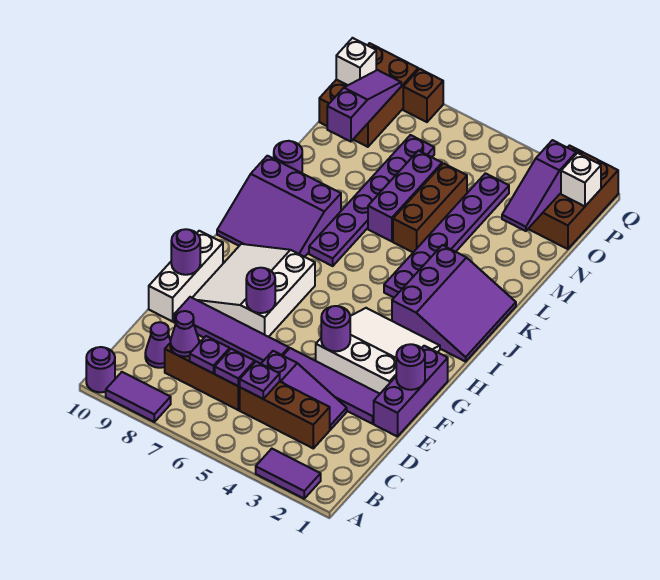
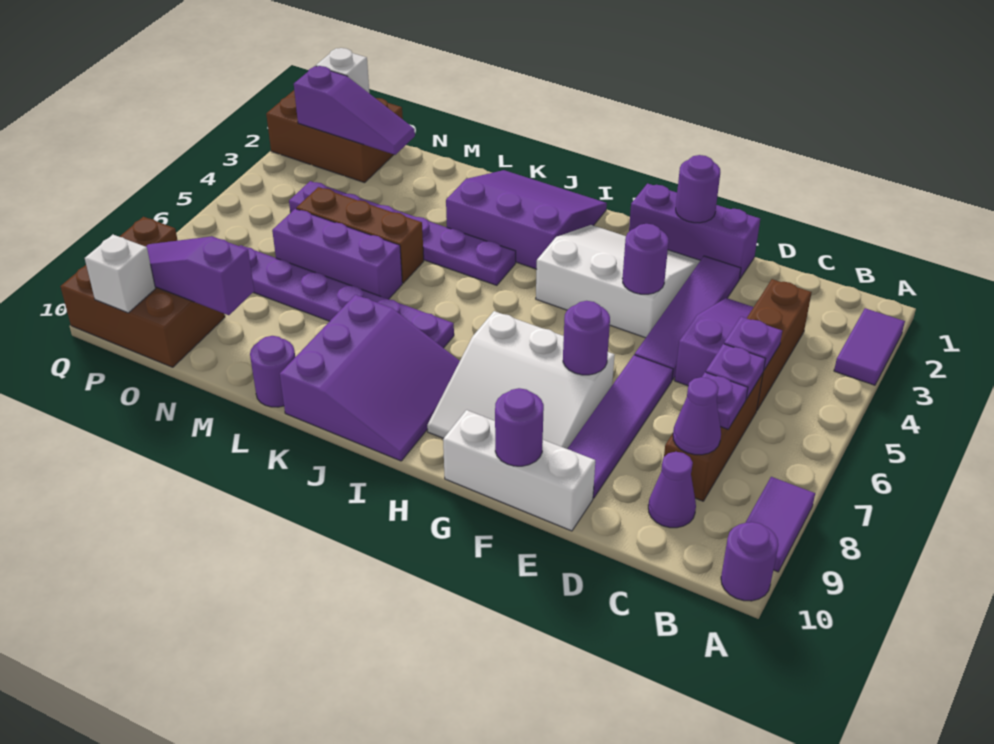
white 3x3 slope [316,308,440,394] -> white 3x3 slope turned to [536,225,700,338]

